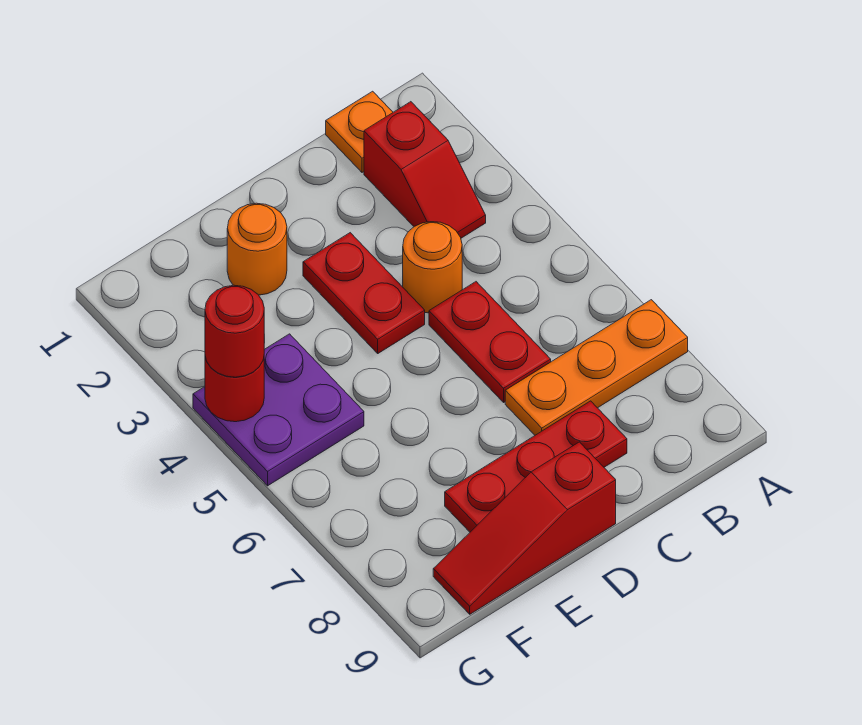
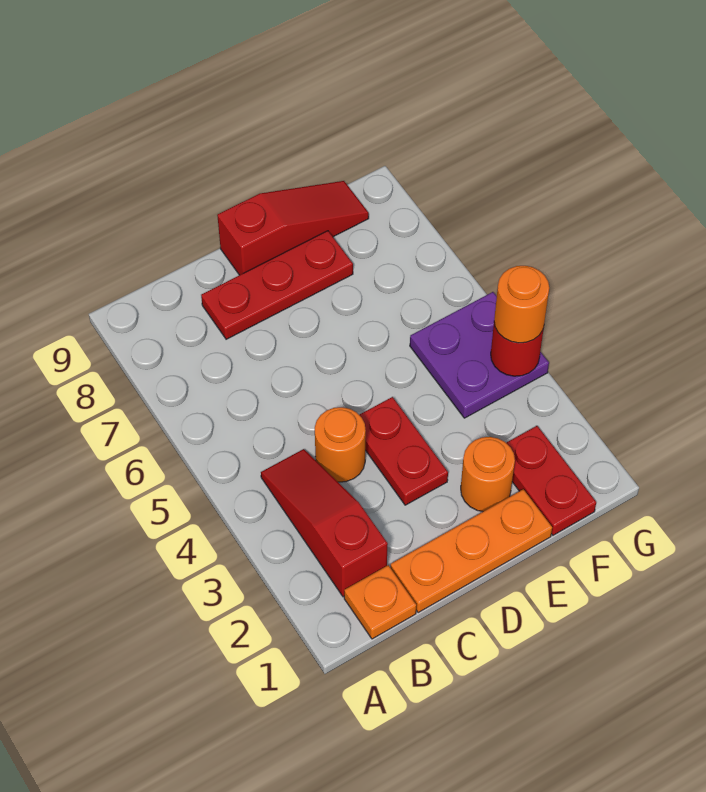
orange 1x3 plate [505,300,688,435] -> orange 1x3 plate moved to [390,489,552,613]
red 1x2 slope [364,102,486,238] -> red 1x3 slope [261,449,388,597]
red 1x2 plate [429,282,551,402] -> red 1x2 plate moved to [507,426,596,535]
red 1x1 round brick [205,285,264,377] -> orange 1x1 round brick [494,266,549,343]

